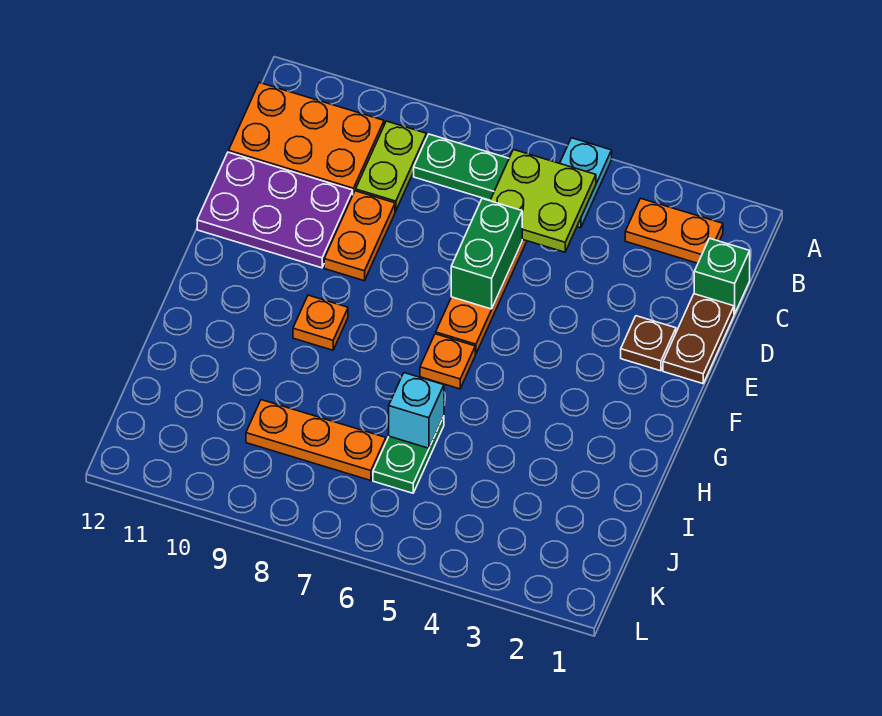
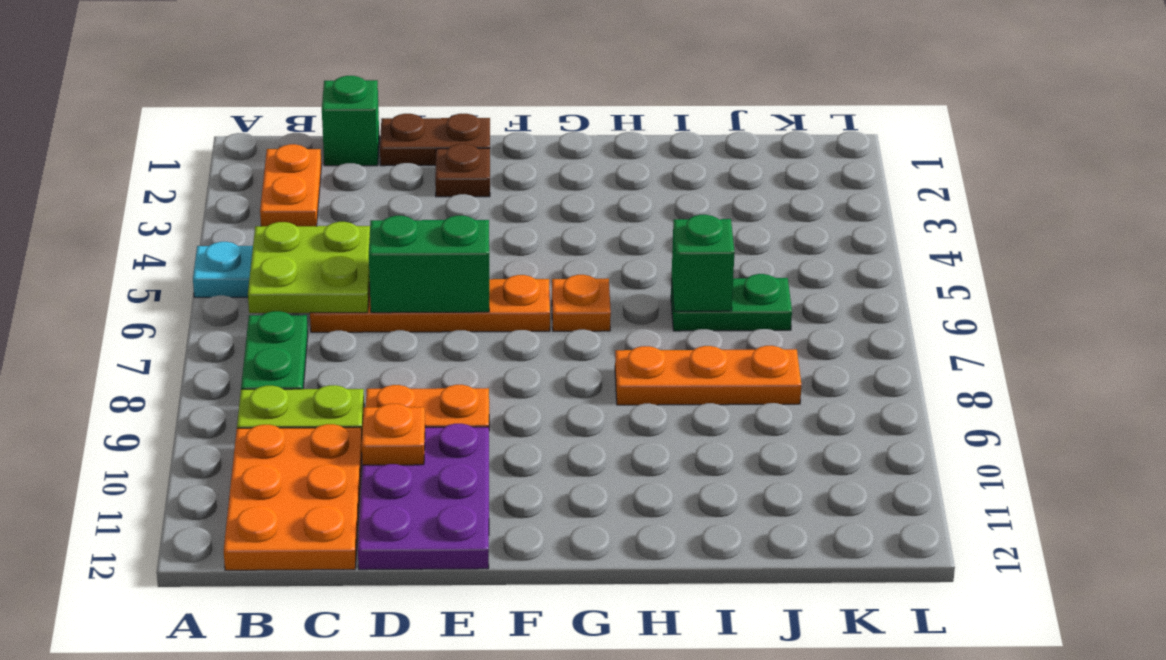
orange 1x1 plate [293,295,348,350] -> orange 1x1 plate moved to [362,404,425,465]
cyan 1x1 brick [389,373,444,448] -> green 1x1 brick [672,215,735,311]
orange 1x3 plate [246,400,386,481] -> orange 1x3 plate turned to [615,346,801,405]

